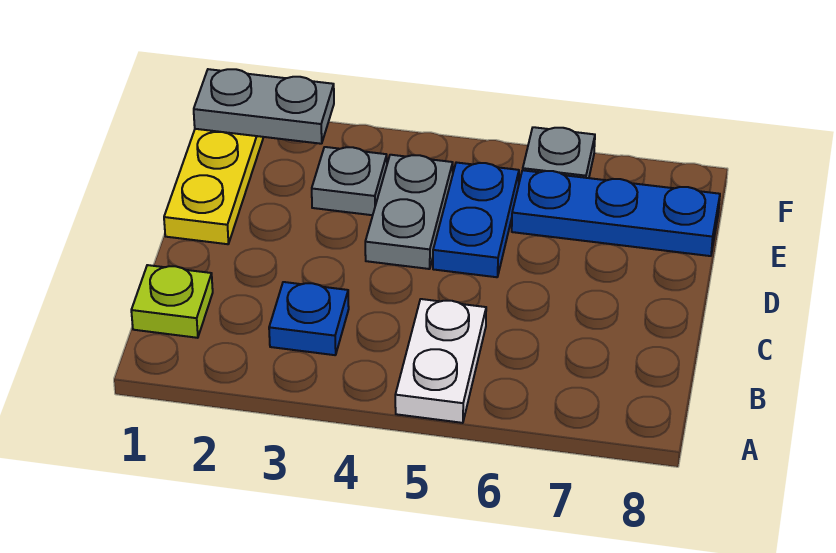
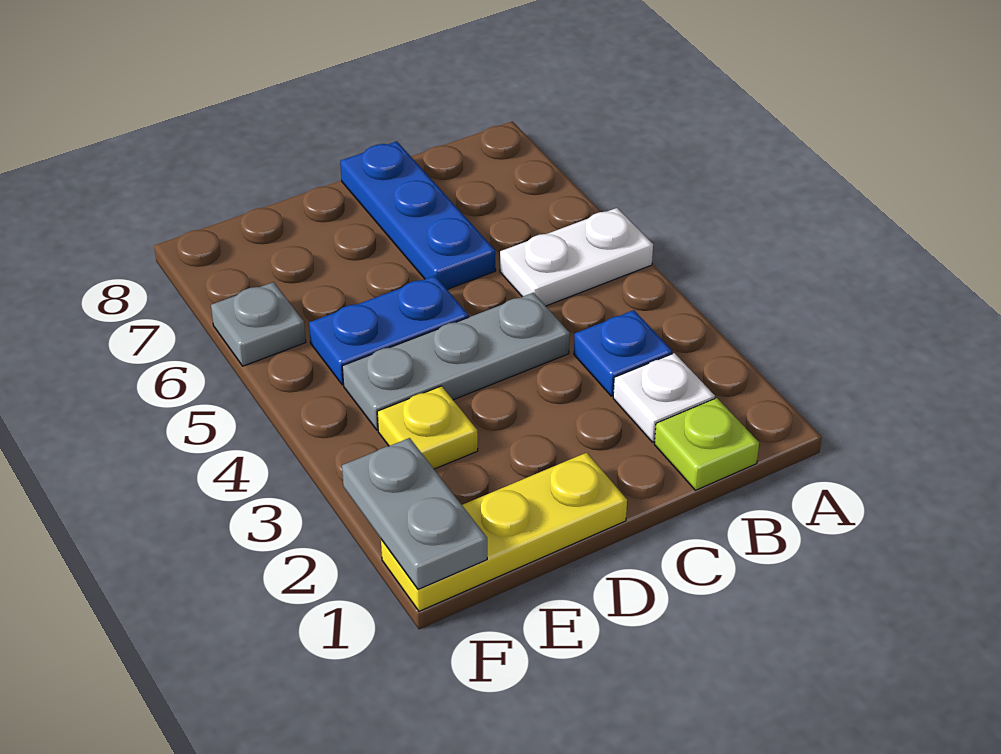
none -> white 1x1 plate [613,353,715,442]
grey 1x2 plate [365,155,453,269] -> grey 1x3 plate [342,293,570,430]
grey 1x1 plate [312,147,387,215] -> yellow 1x1 plate [377,386,478,469]
blue 1x3 plate [512,170,720,256] -> blue 1x3 plate moved to [340,141,496,289]

